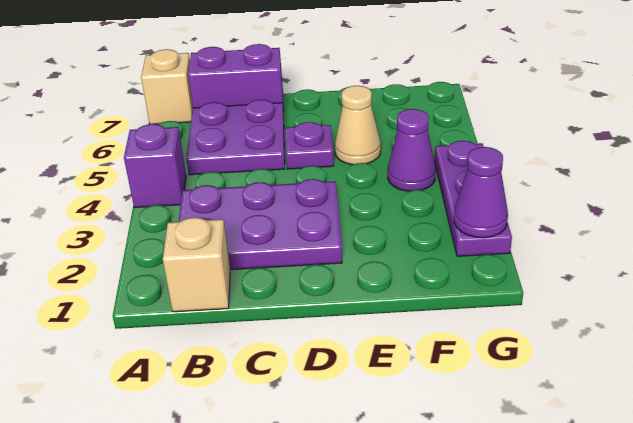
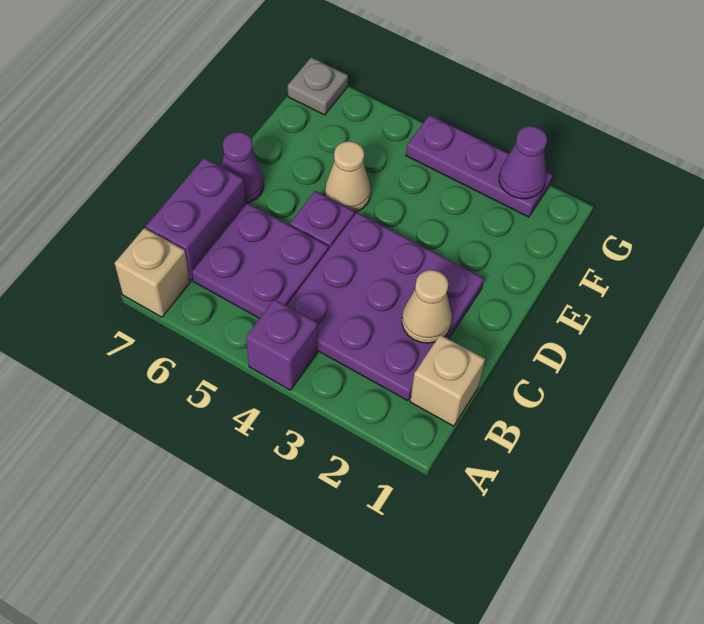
purple 2x3 plate [179,179,342,270] -> purple 3x3 plate [287,213,484,401]
none -> tan 1x1 cone [402,270,452,343]
purple 1x1 cone [388,109,436,191] -> purple 1x1 cone moved to [221,132,264,203]
none -> grey 1x1 plate [288,57,348,115]

